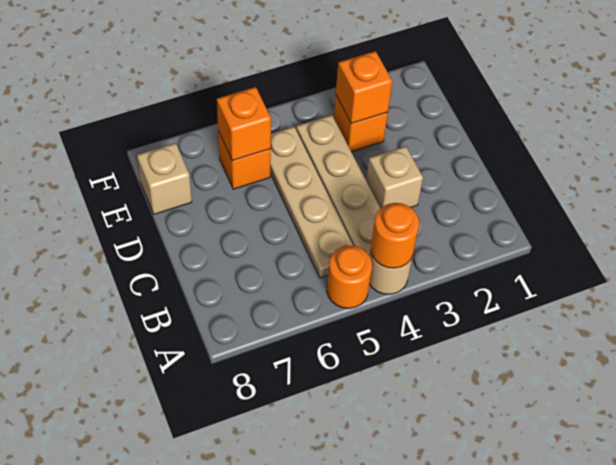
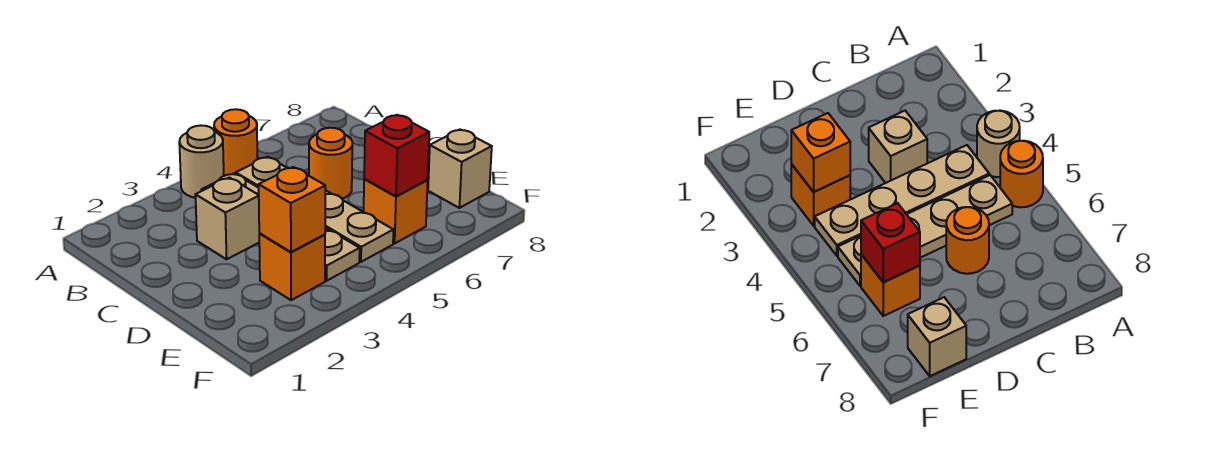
orange 1x1 round brick [371,203,419,268] -> orange 1x1 round brick moved to [309,128,352,199]
orange 1x1 brick [217,87,271,161] -> red 1x1 brick [364,115,429,196]

